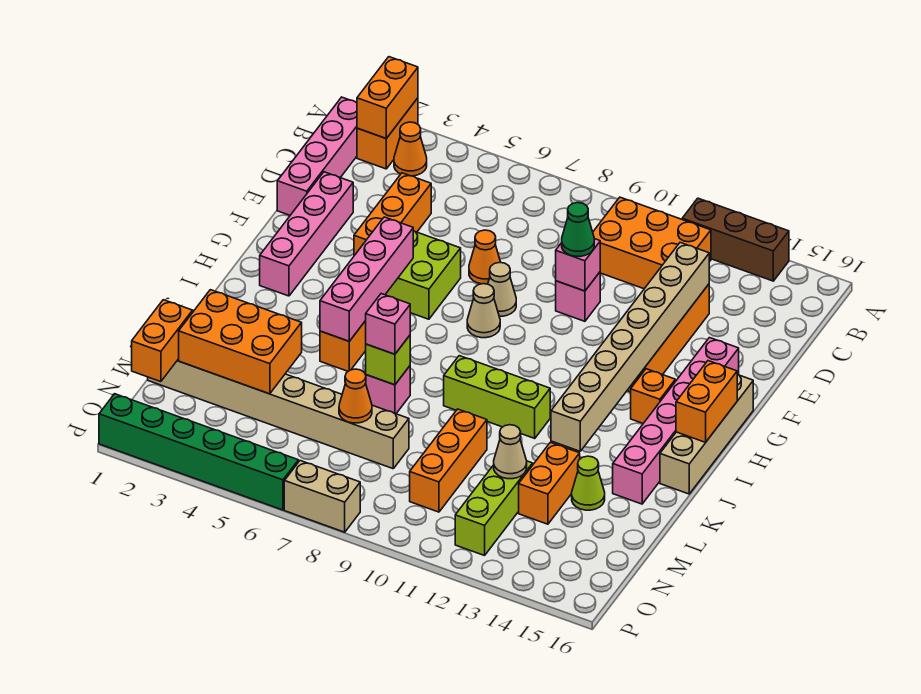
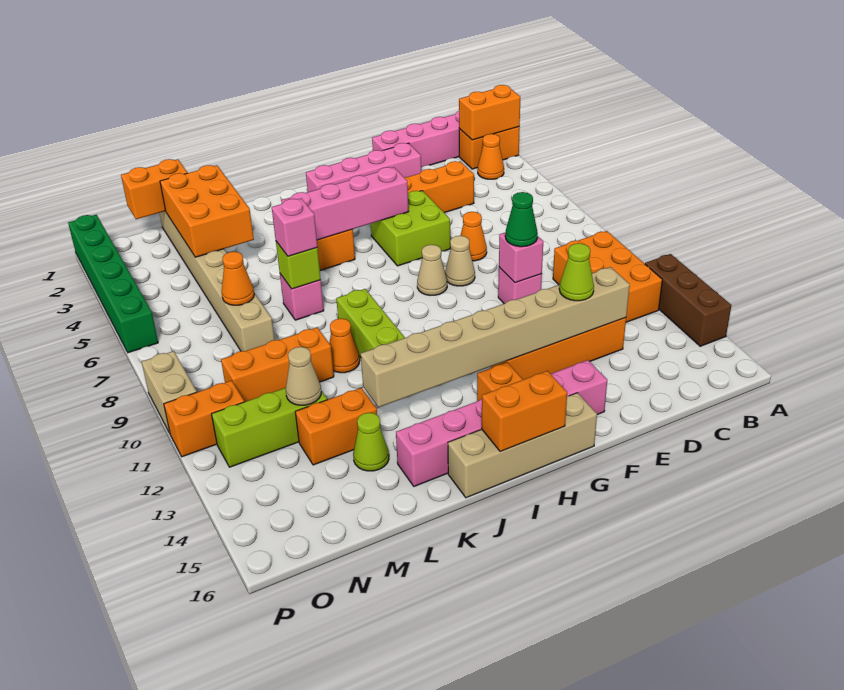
none -> lime 1x1 cone [559,243,594,301]
none -> orange 1x1 cone [329,318,360,373]
none -> orange 1x2 brick [164,381,244,457]
tan 1x2 brick [284,461,360,532] -> tan 1x2 brick moved to [142,351,197,433]

